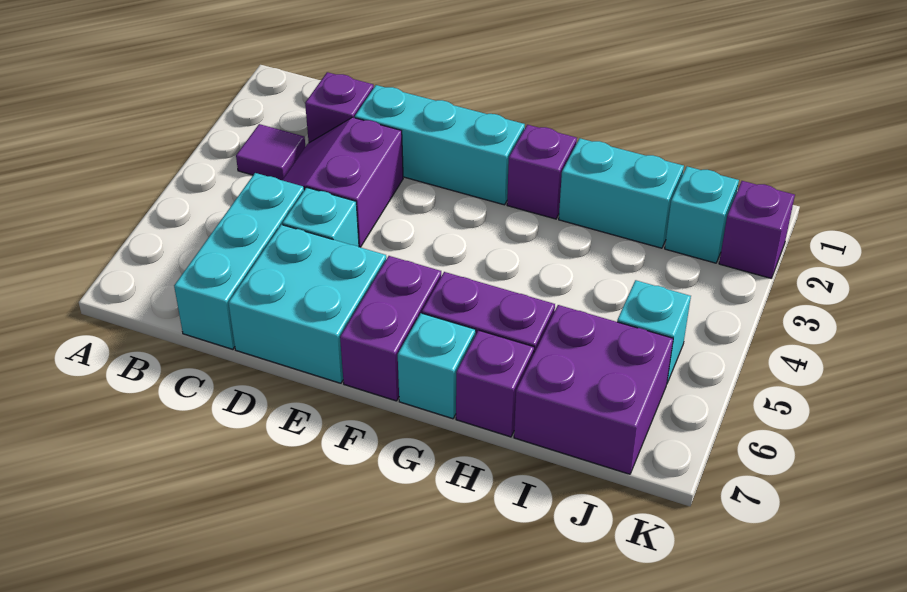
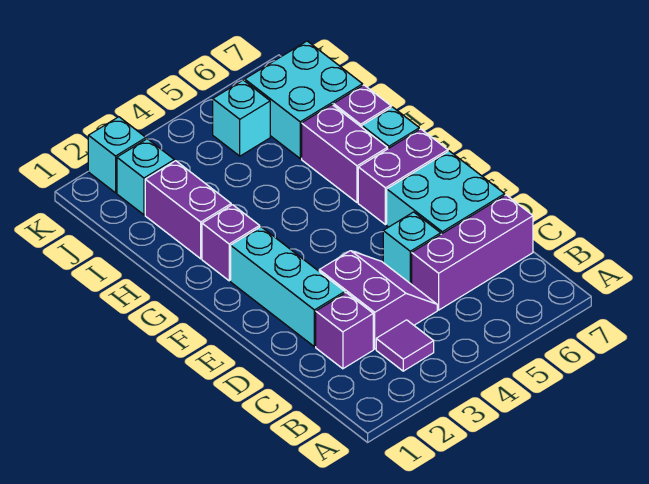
purple 2x2 slope [282,117,403,247] -> purple 2x2 slope turned to [319,251,437,349]
cyan 1x3 brick [174,173,304,349] -> purple 1x3 brick [412,195,533,310]
cyan 1x2 brick [559,138,684,248] -> purple 1x2 brick [145,161,231,259]
purple 2x2 brick [514,305,673,474] -> cyan 2x2 brick [245,41,363,158]
purple 1x1 brick [719,181,795,278] -> cyan 1x1 brick [88,117,146,193]

